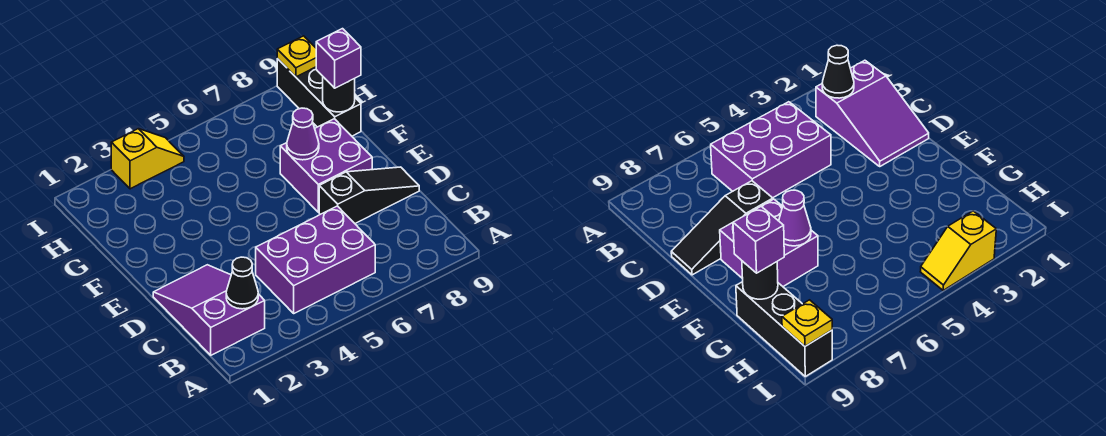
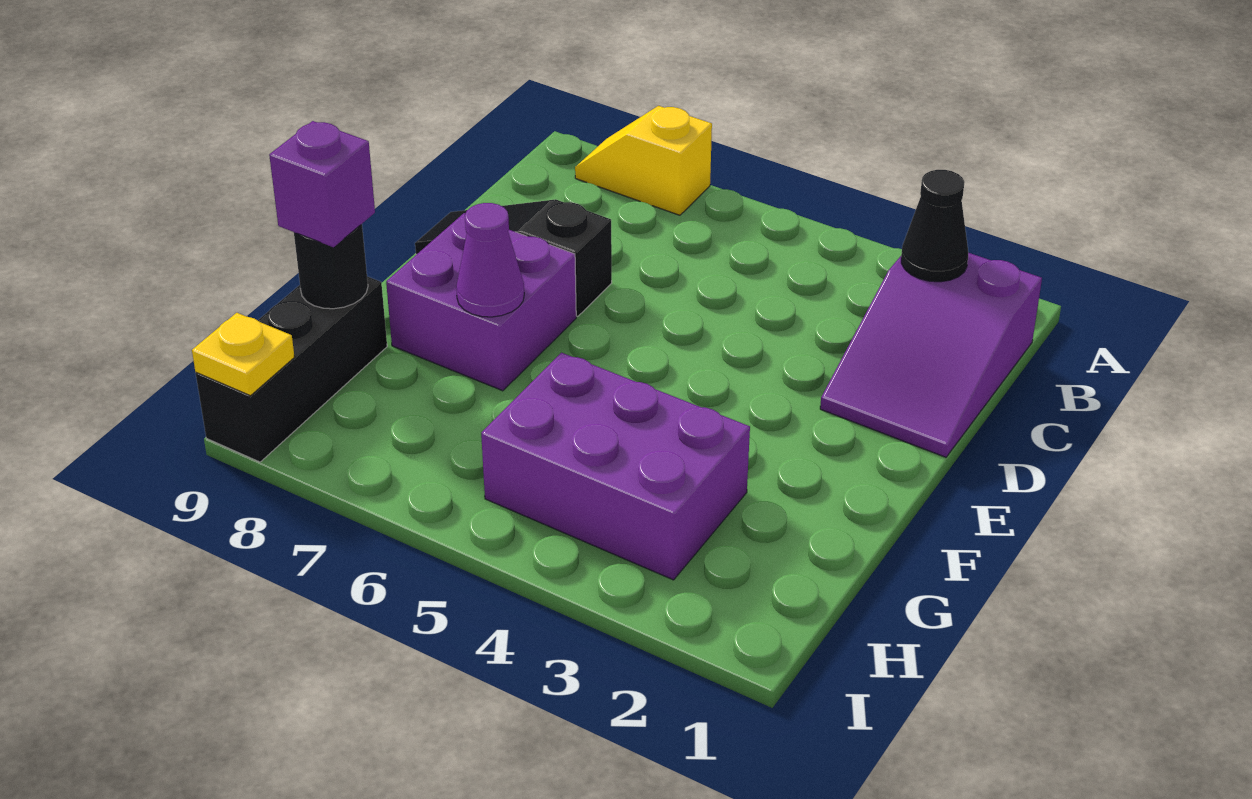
purple 2x3 brick [256,206,375,313] -> purple 2x3 brick moved to [481,353,750,580]
yellow 1x2 slope [111,129,184,189] -> yellow 1x2 slope moved to [575,106,712,215]

